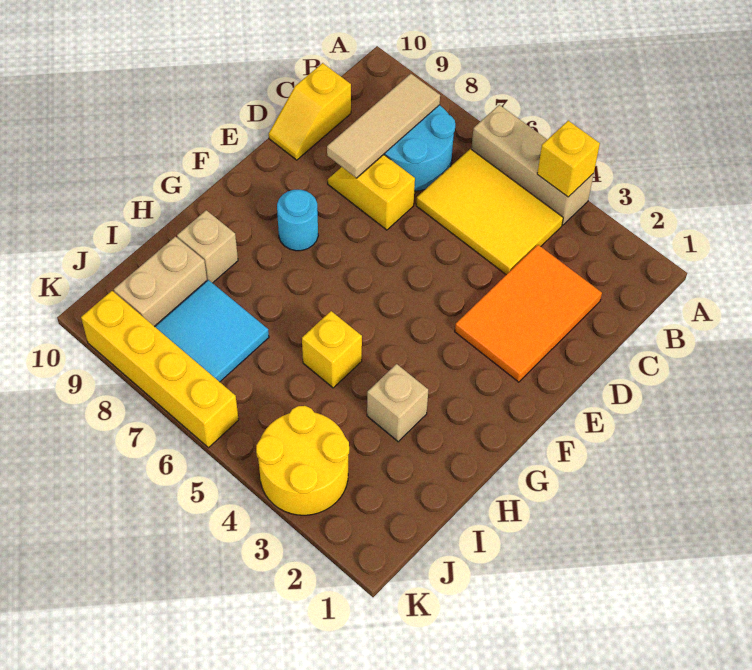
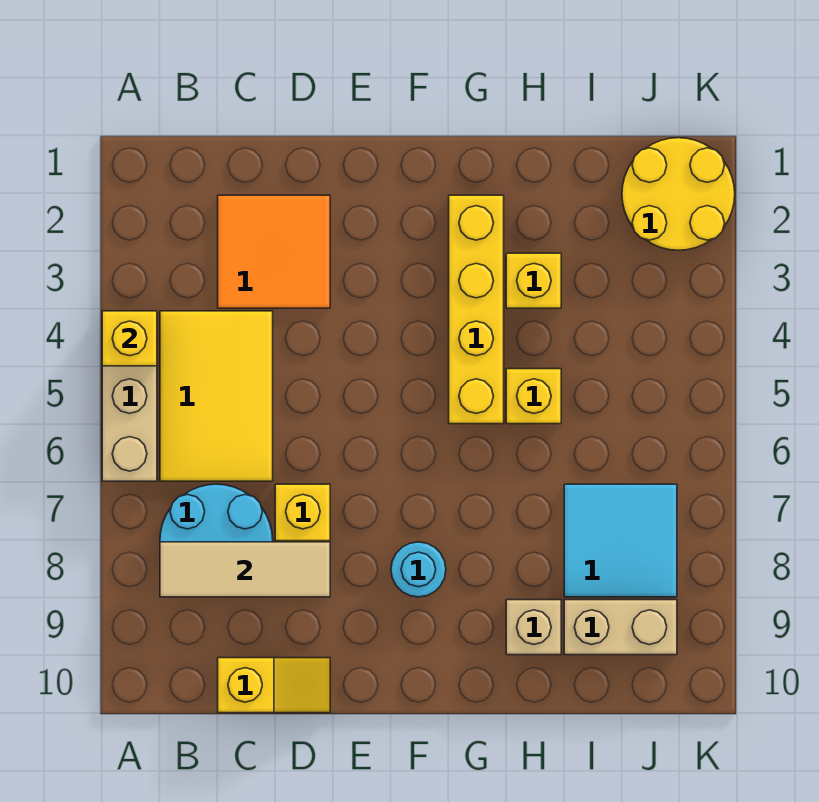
orange 2x3 tile [455,245,602,382] -> orange 2x2 tile [218,195,330,308]
tan 1x1 brick [367,364,428,442] -> yellow 1x1 brick [506,253,561,308]
yellow 2x2 round brick [256,406,349,515] -> yellow 2x2 round brick moved to [622,138,735,250]
yellow 1x4 brick [81,291,239,448] -> yellow 1x4 brick moved to [449,195,504,424]

